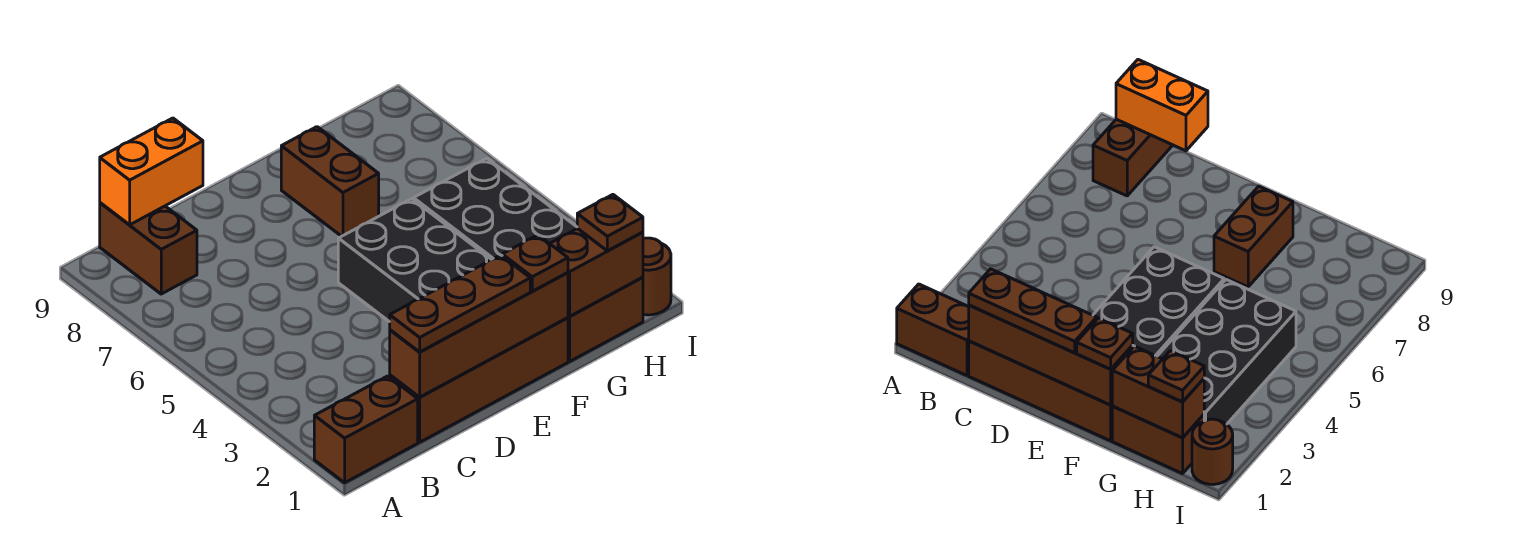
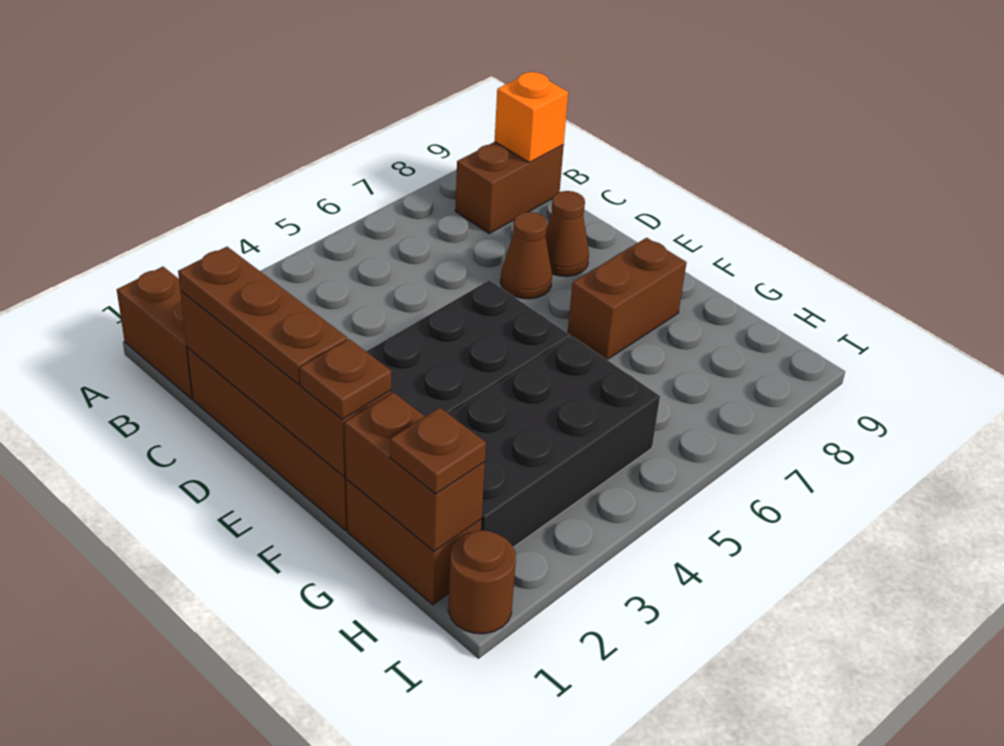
orange 1x2 brick [100,118,203,225] -> orange 1x1 brick [495,72,568,162]
none -> brown 1x1 cone [501,212,552,299]
none -> brown 1x1 cone [545,191,589,276]

